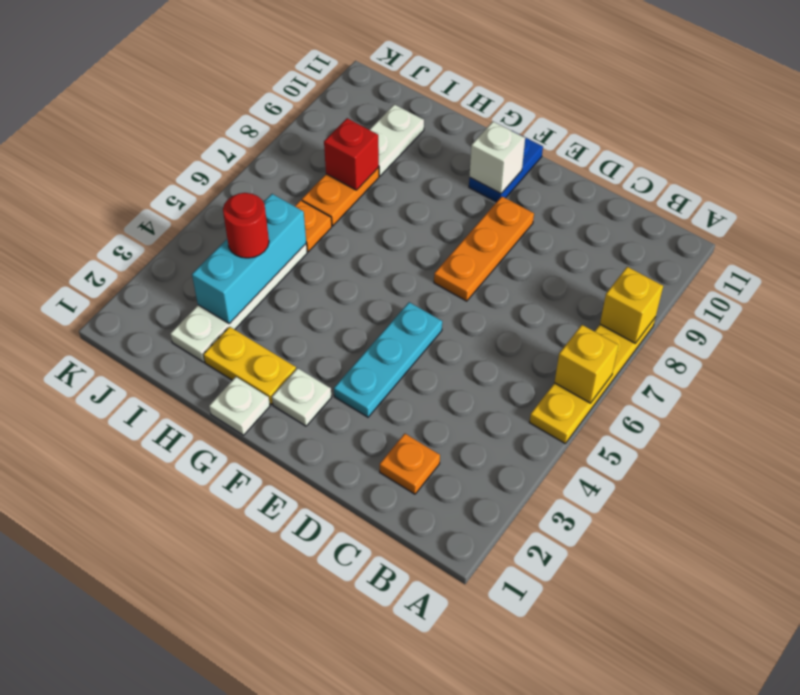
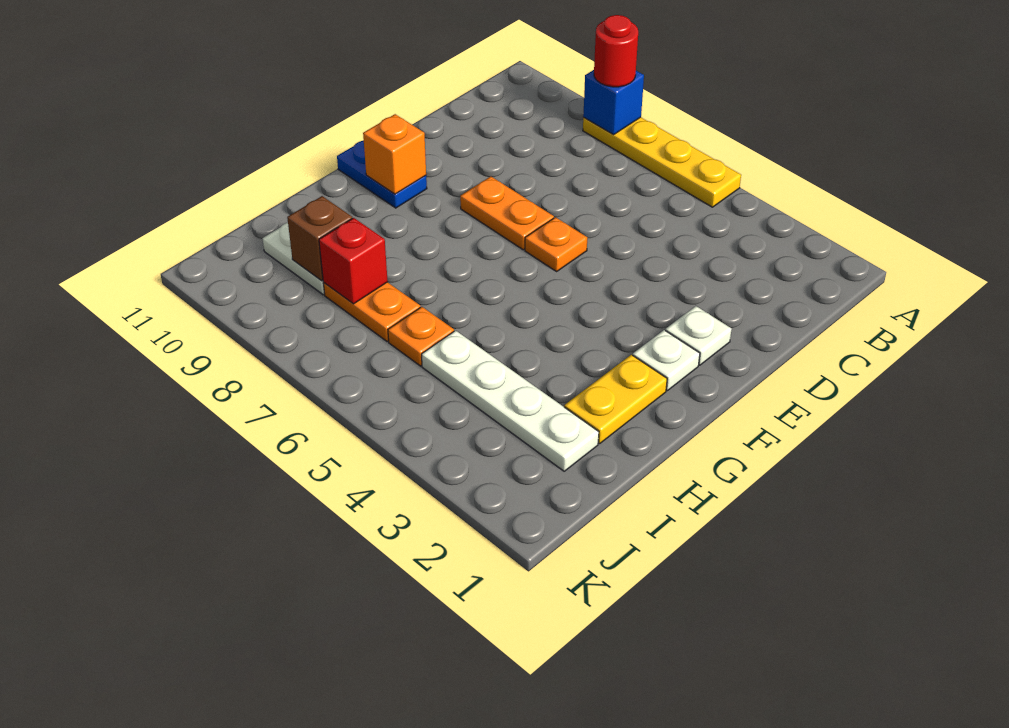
yellow 1x1 brick [554,325,618,403] -> none
yellow 1x1 brick [600,267,663,343] -> blue 1x1 brick [583,70,644,135]
orange 1x1 plate [380,434,440,494] -> orange 1x1 plate moved to [525,217,587,271]
cyan 1x3 plate [334,302,442,417] -> none
orange 1x3 plate [434,197,534,301] -> orange 1x2 plate [460,176,554,250]
white 1x1 brick [469,122,525,194] -> orange 1x1 brick [363,114,426,194]
white 1x1 plate [209,377,270,435] -> white 1x1 plate moved to [665,306,732,365]
cyan 1x3 brick [192,194,306,324] -> none
red 1x1 round brick [223,193,269,258] -> red 1x1 round brick moved to [594,15,638,87]
none -> brown 1x1 brick [287,196,352,281]

